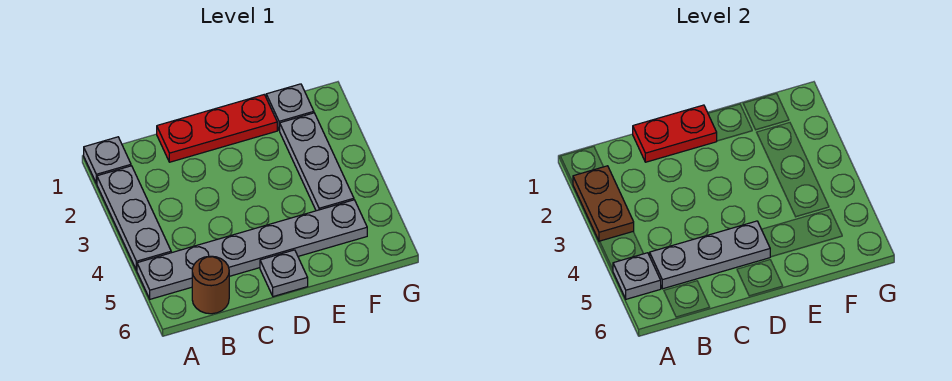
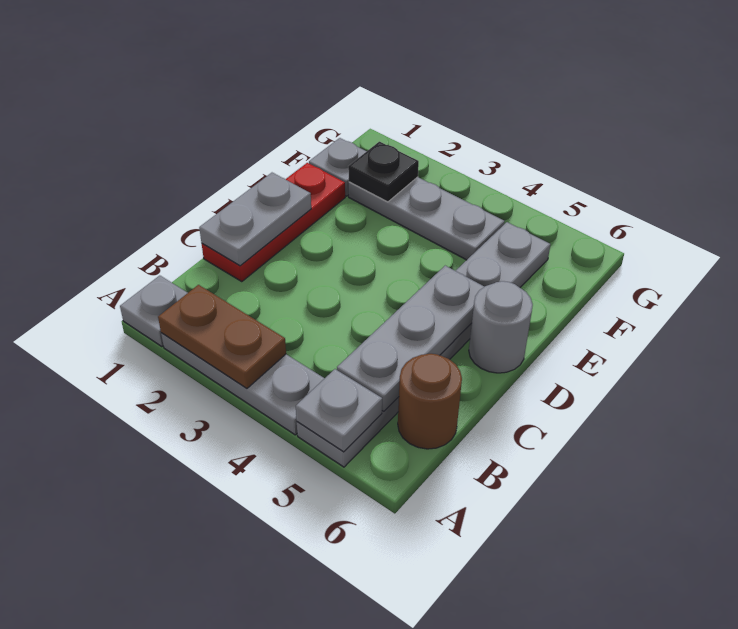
red 1x2 plate [633,105,717,162] -> grey 1x2 plate [199,173,311,266]
grey 1x1 plate [260,250,308,297] -> grey 1x1 round brick [469,281,533,373]
none -> black 1x1 plate [348,142,419,202]

